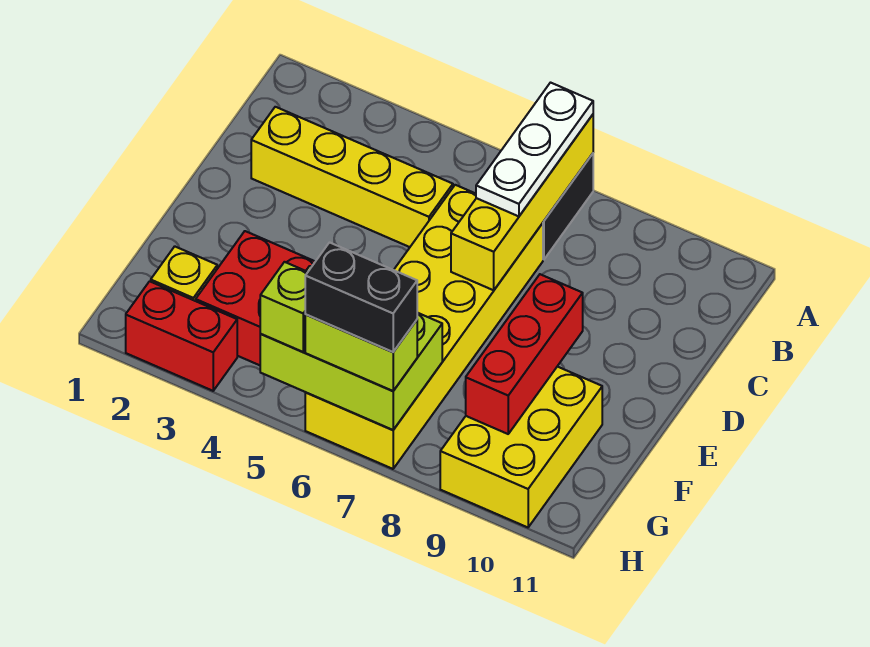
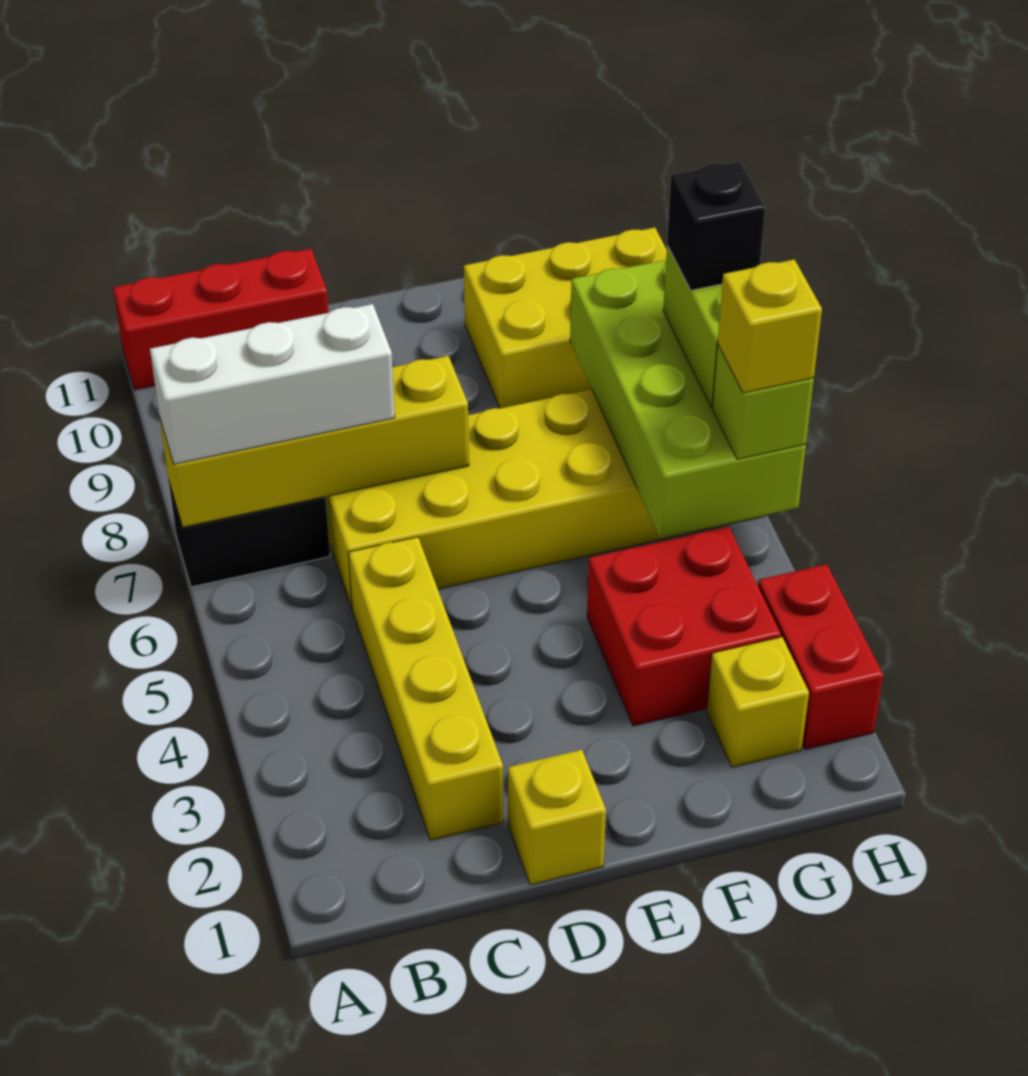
white 1x3 plate [476,83,593,216] -> white 1x3 brick [150,304,395,464]
none -> yellow 1x1 brick [508,750,606,885]
red 1x3 brick [466,274,583,434] -> red 1x3 brick moved to [113,249,328,390]
lime 2x3 brick [260,266,442,430] -> lime 2x4 brick [570,260,806,538]
none -> yellow 1x1 brick [718,260,822,393]
black 1x2 brick [305,242,417,352] -> black 1x1 brick [667,162,765,290]

